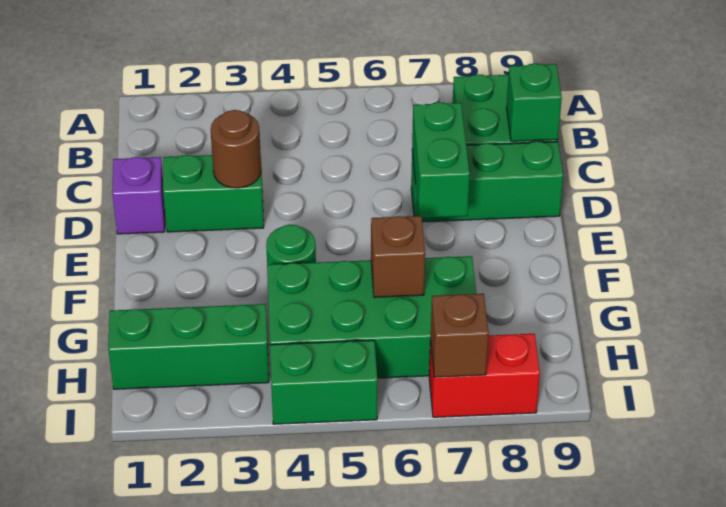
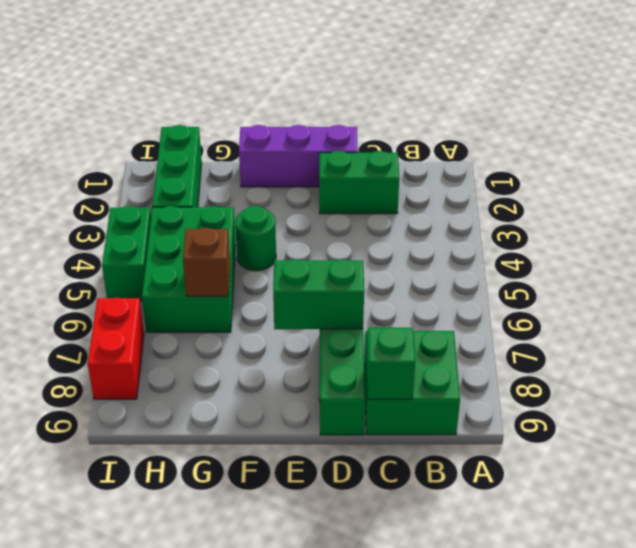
purple 1x1 brick [112,157,165,234] -> purple 1x3 brick [239,125,358,187]
green 1x2 brick [163,155,264,232] -> green 1x2 brick turned to [319,151,399,214]
brown 1x1 round brick [211,110,261,188] -> none
green 2x4 brick [267,256,476,378] -> green 2x3 brick [142,206,236,332]
brown 1x1 brick [431,294,489,377] -> none

